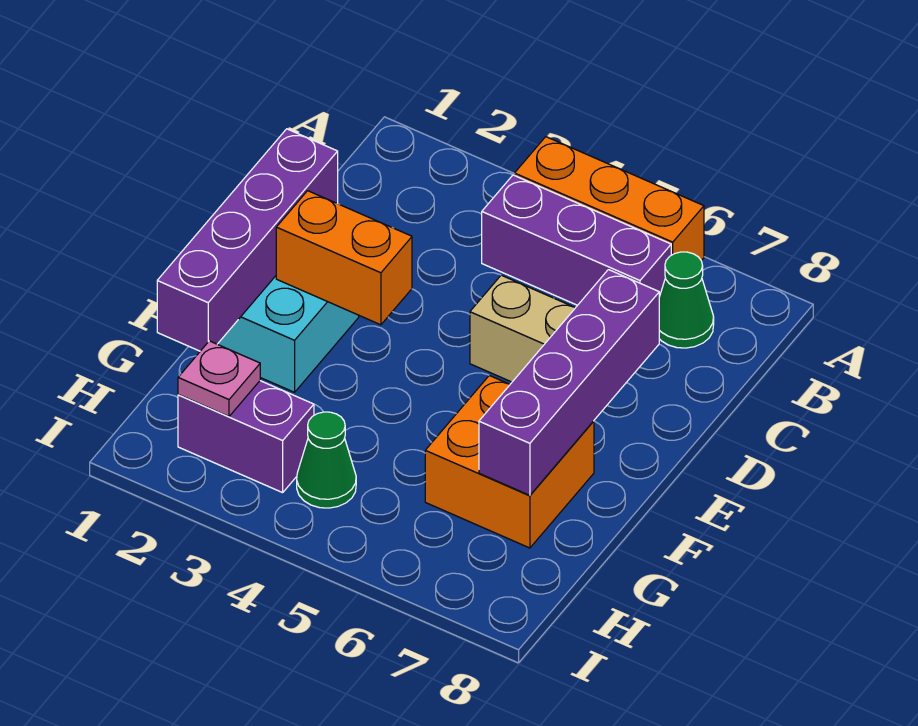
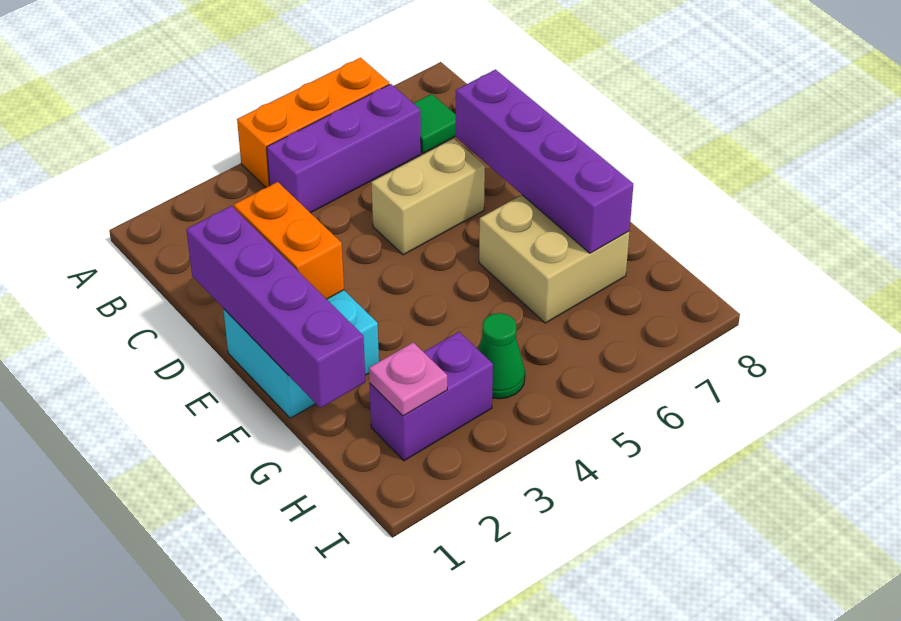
green 1x1 cone [659,252,714,348] -> green 1x1 tile [414,94,456,153]
orange 1x2 brick [276,191,412,325] -> orange 1x2 brick turned to [234,182,344,299]
orange 2x2 brick [425,376,594,548] -> tan 2x2 brick [479,195,629,323]

